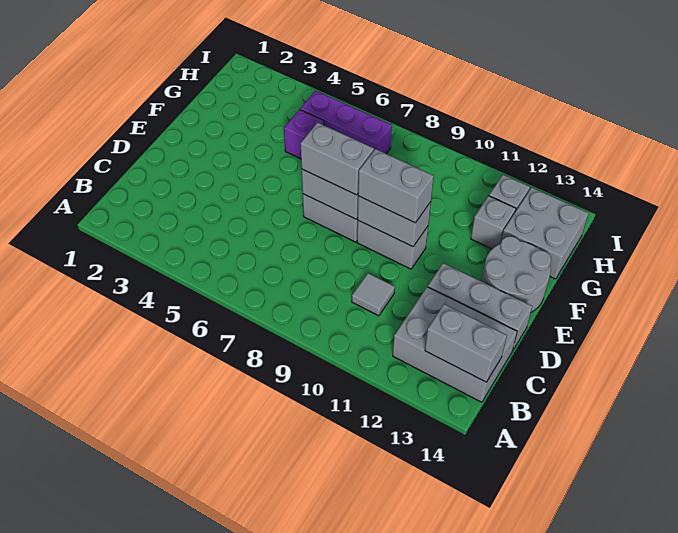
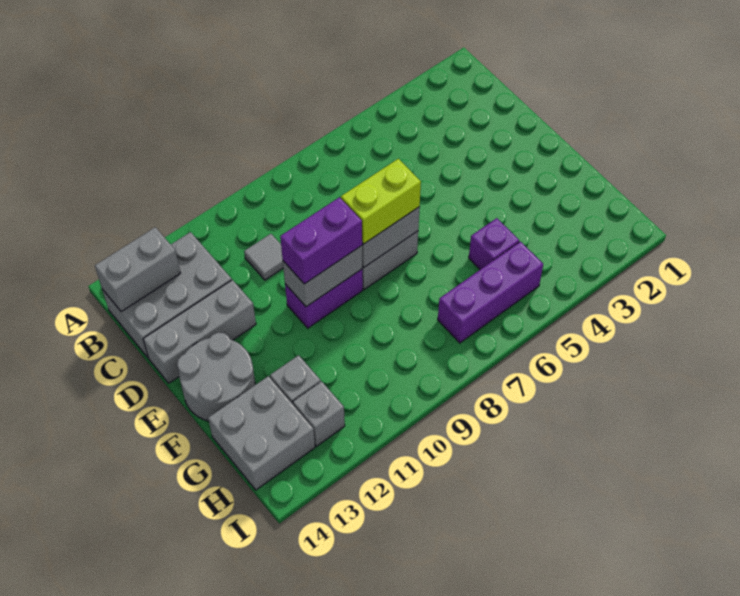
grey 1x2 brick [301,123,374,195] -> lime 1x2 brick [341,159,421,244]
grey 1x2 brick [357,221,428,269] -> purple 1x2 brick [285,269,363,328]
grey 1x2 brick [358,149,434,223] -> purple 1x2 brick [280,197,362,284]

